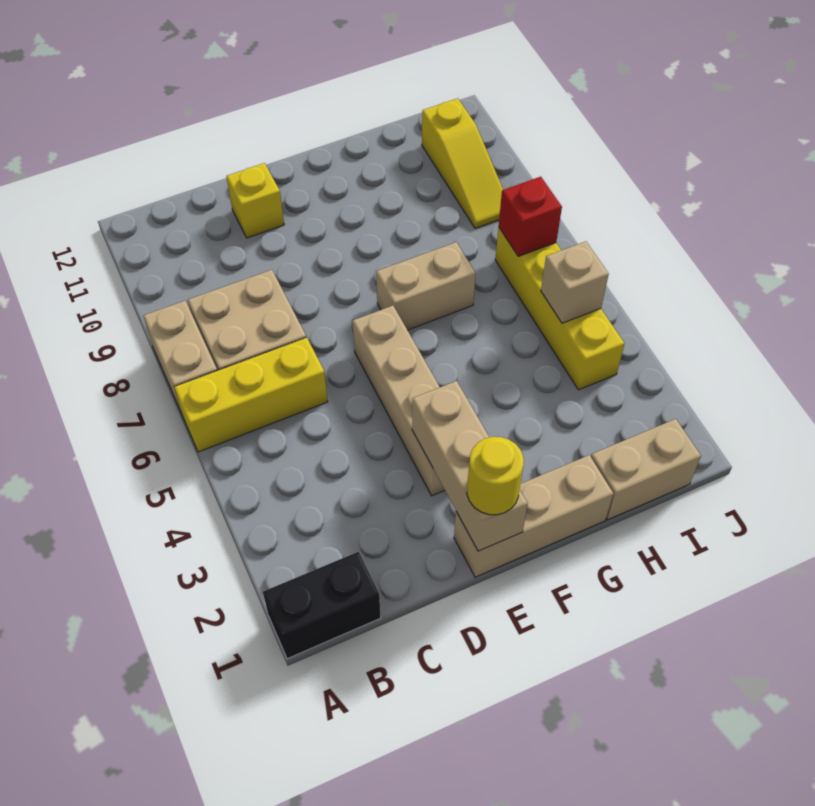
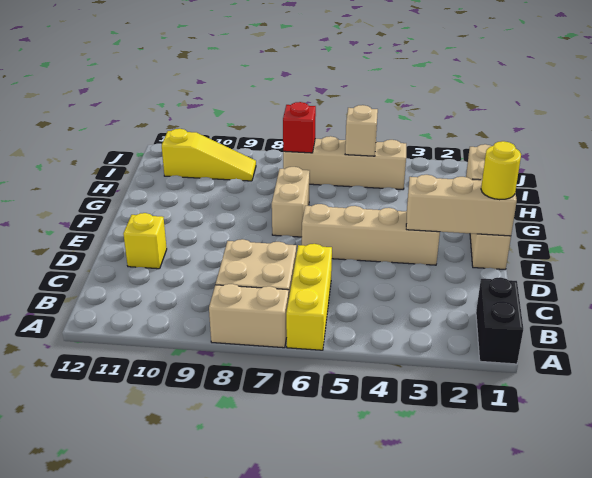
yellow 1x4 brick [495,227,625,390] -> tan 1x4 brick [283,136,406,189]

